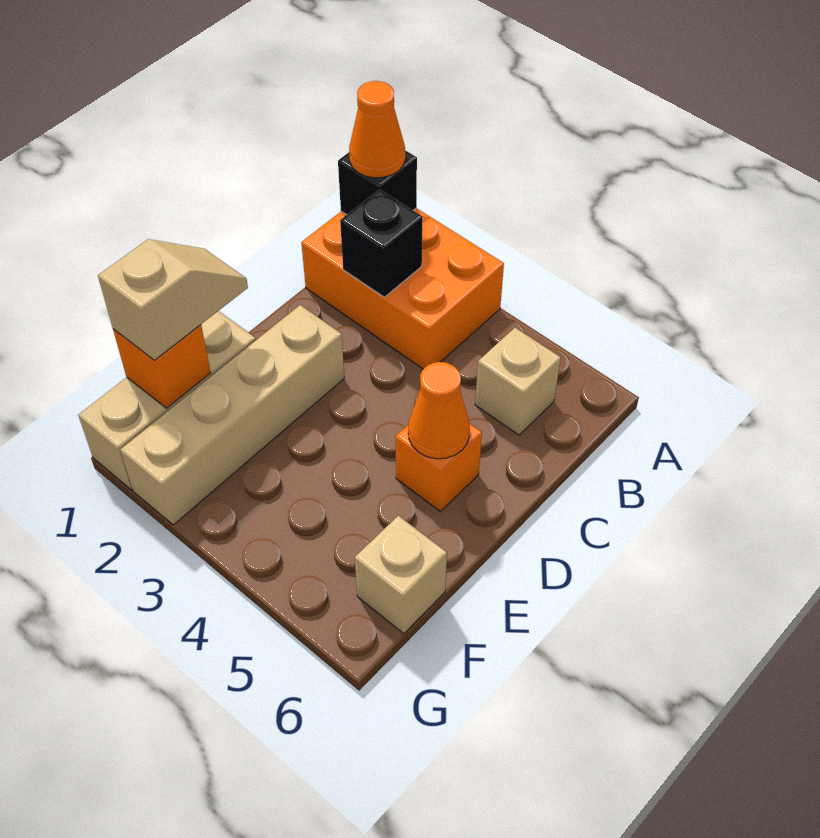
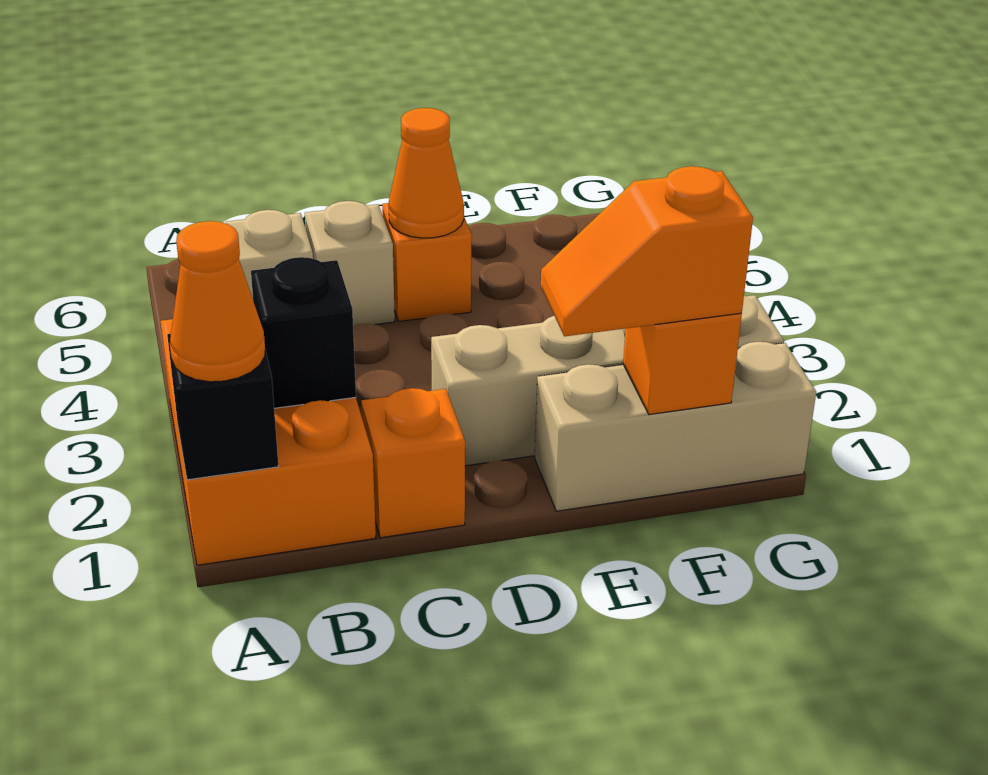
none -> orange 1x1 brick [361,388,465,538]
tan 1x2 slope [98,239,248,360] -> orange 1x2 slope [541,166,753,336]
tan 1x1 brick [355,516,447,634] -> tan 1x1 brick moved to [305,201,395,326]

